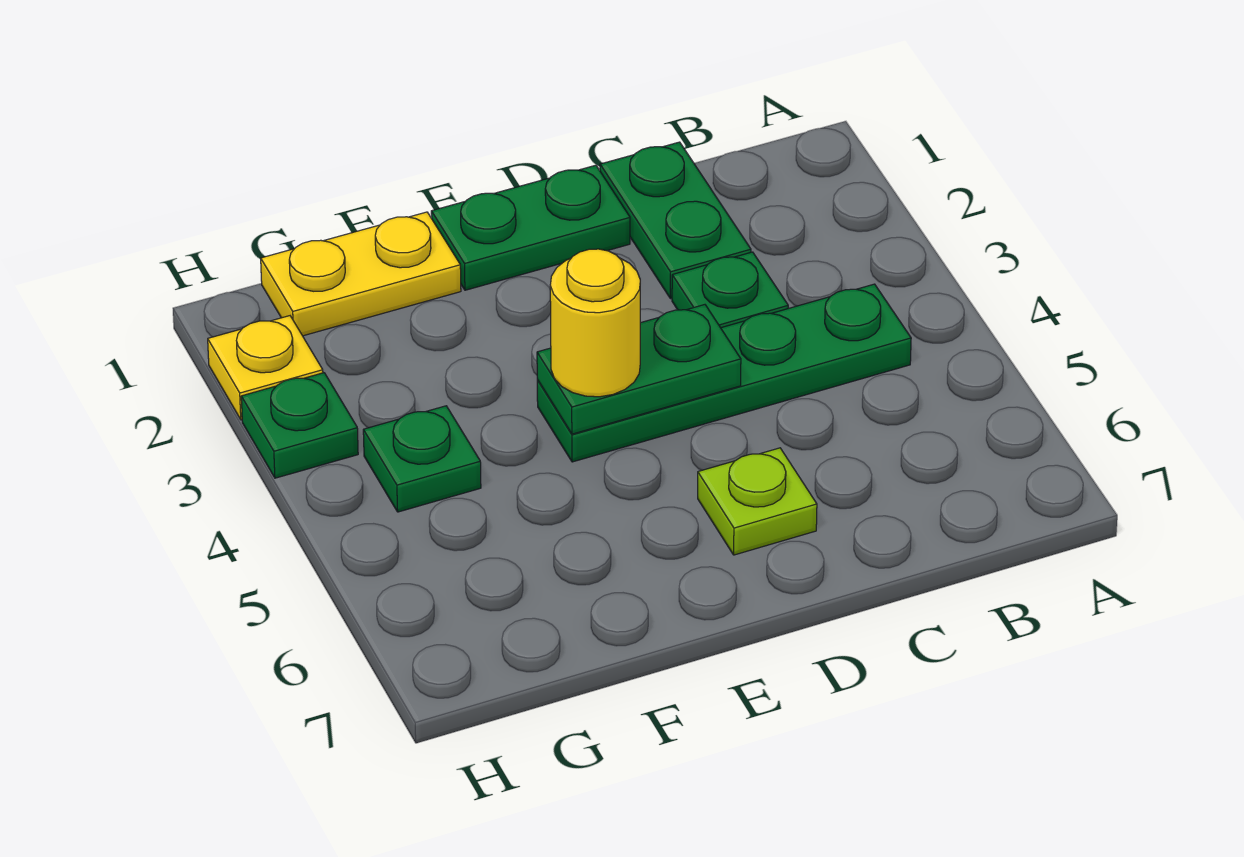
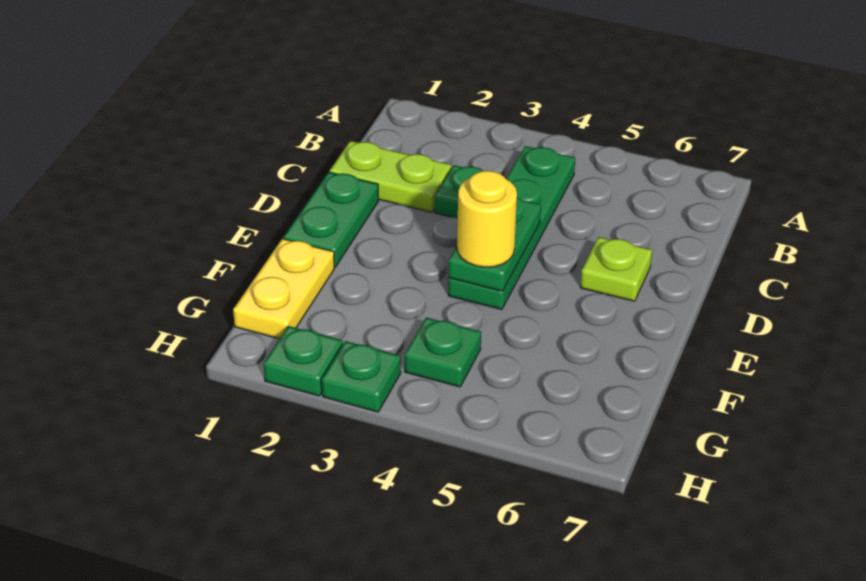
green 1x2 plate [600,142,751,299] -> lime 1x2 plate [330,141,451,212]
yellow 1x1 plate [208,316,323,420] -> green 1x1 plate [264,326,343,396]

